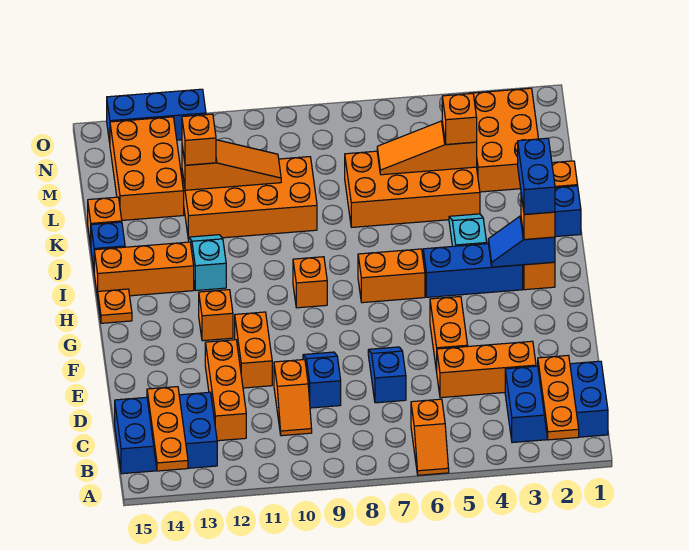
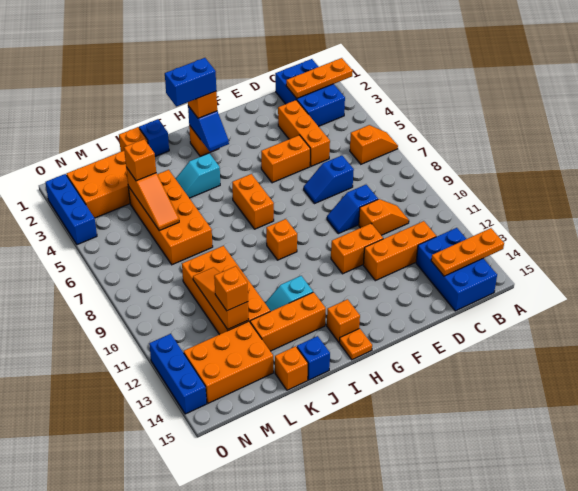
orange 1x1 brick [199,290,233,341] -> orange 1x1 brick moved to [327,299,360,342]
blue 1x3 brick [423,244,523,297] -> blue 1x3 brick moved to [45,174,97,245]
orange 1x3 brick [94,242,194,298] -> orange 1x3 brick turned to [250,292,326,351]

